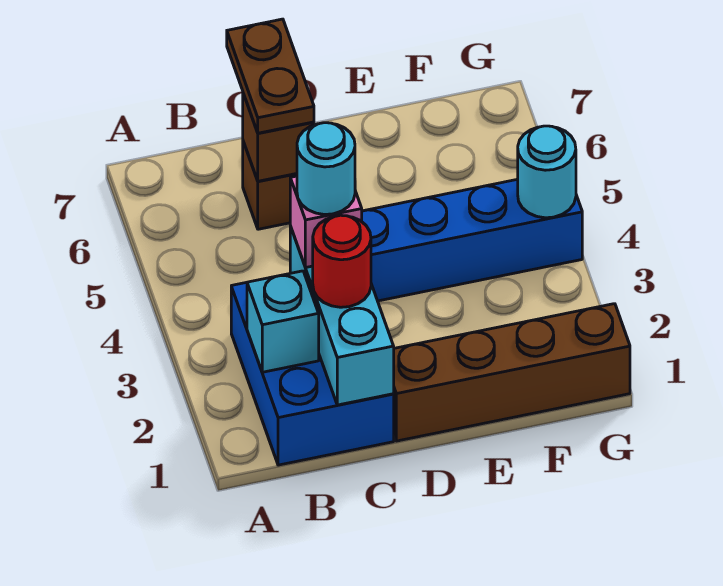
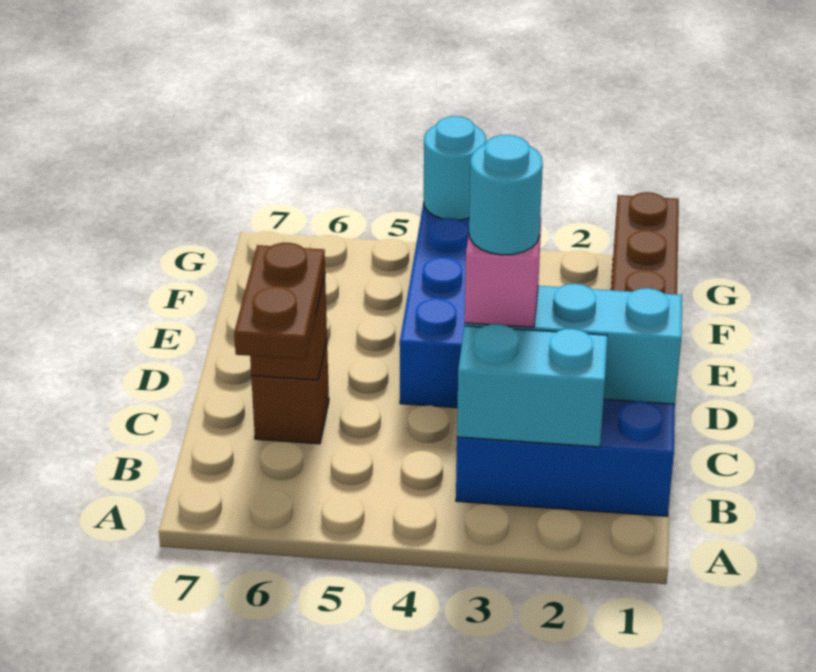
cyan 1x1 brick [247,271,319,372] -> cyan 1x2 brick [457,324,607,447]
red 1x1 round brick [313,215,371,307] -> none
brown 1x2 plate [227,19,314,133] -> brown 1x2 plate turned to [234,242,325,359]

